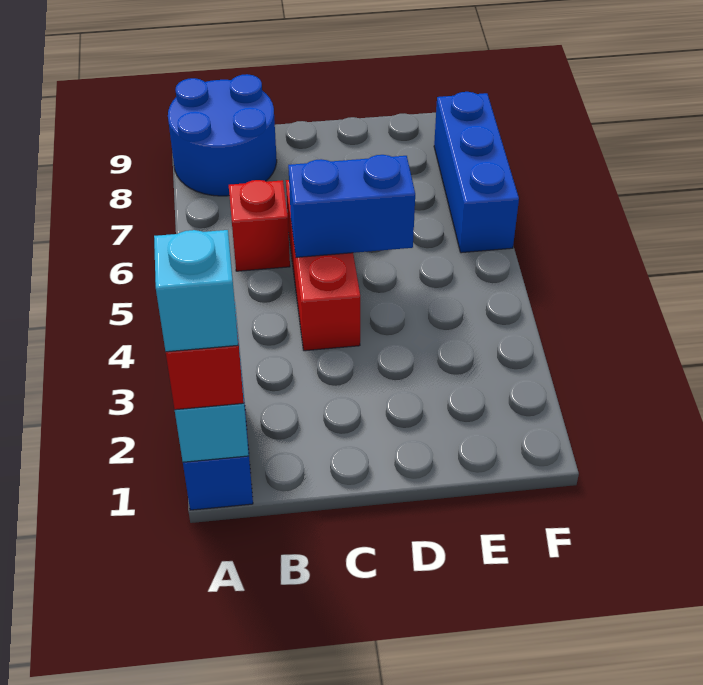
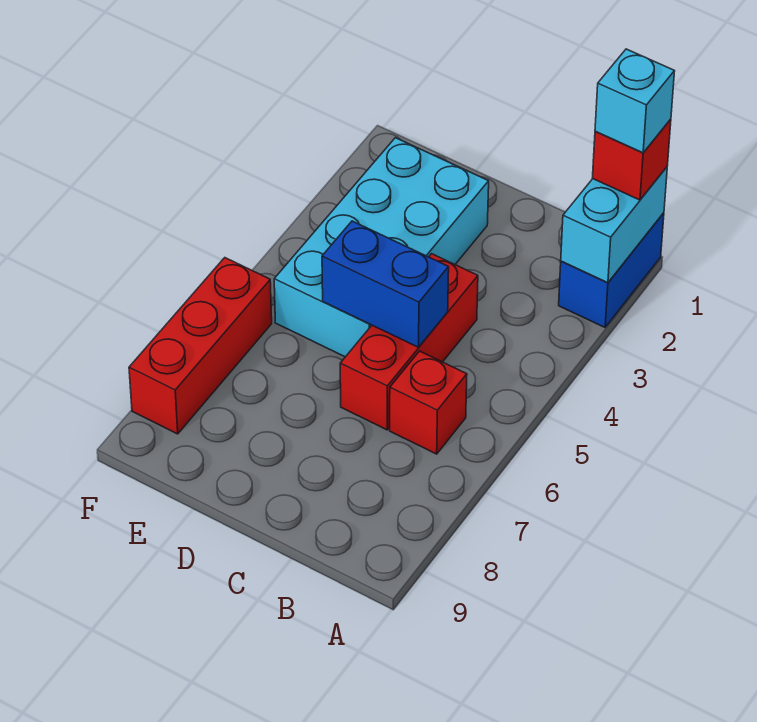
blue 2x2 round brick [168,74,277,196] -> none
none -> cyan 2x4 brick [274,138,489,357]
blue 1x3 brick [434,92,519,253] -> red 1x3 brick [129,258,272,434]

